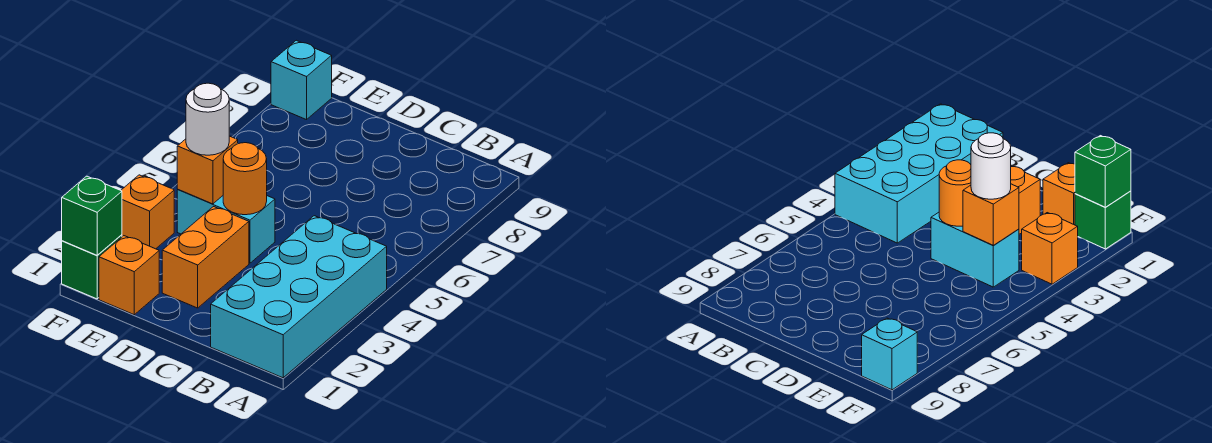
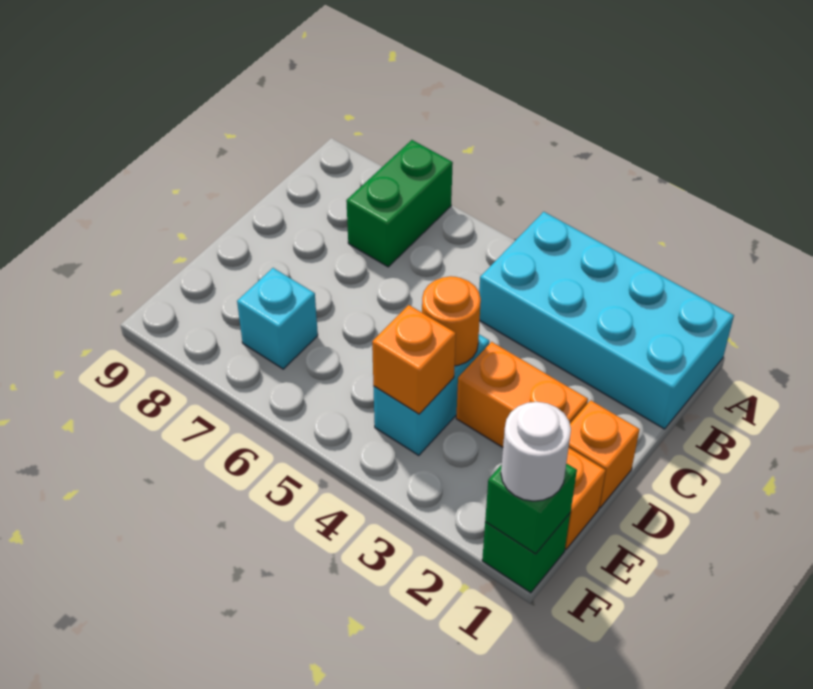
none -> green 1x2 brick [346,140,453,267]
white 1x1 round brick [186,83,229,155] -> white 1x1 round brick moved to [501,402,571,501]
orange 1x1 brick [121,175,174,249] -> orange 1x1 brick moved to [569,400,640,508]
cyan 1x1 brick [271,40,332,120] -> cyan 1x1 brick moved to [237,268,318,369]

